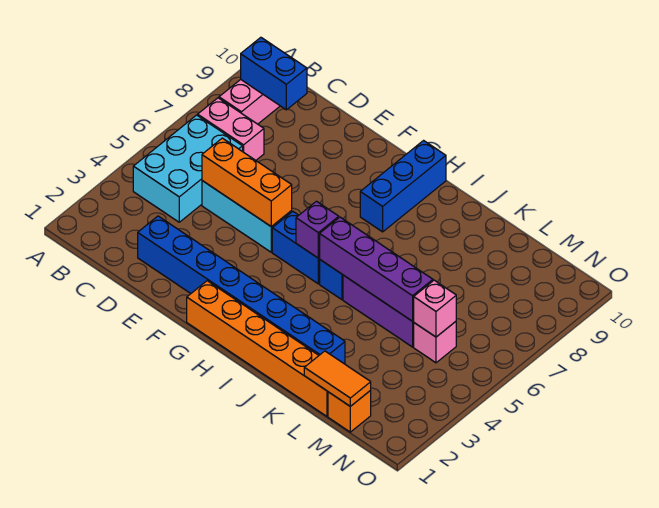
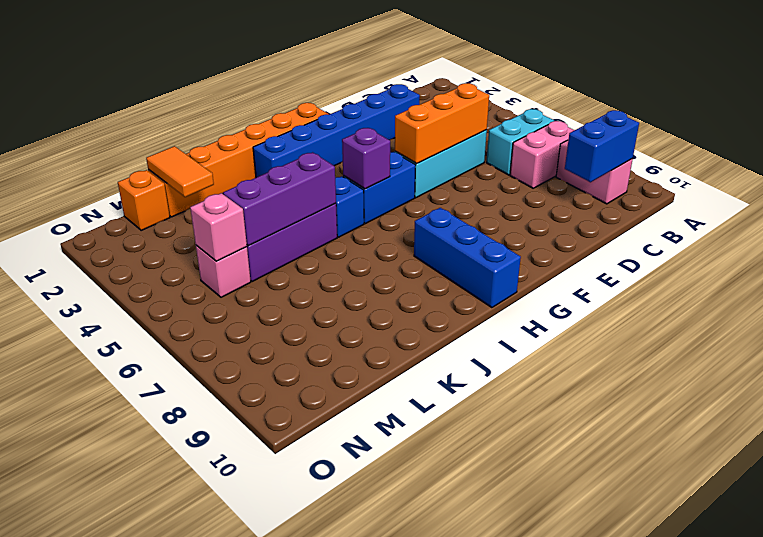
cyan 2x3 brick [133,115,243,222] -> cyan 1x2 brick [486,109,554,175]
blue 1x8 brick [138,216,345,364] -> blue 1x6 brick [253,84,420,177]
purple 1x4 brick [319,217,433,321] -> purple 1x3 brick [223,152,336,246]
orange 1x2 tile [304,351,371,406] -> orange 1x2 tile turned to [146,146,214,197]

